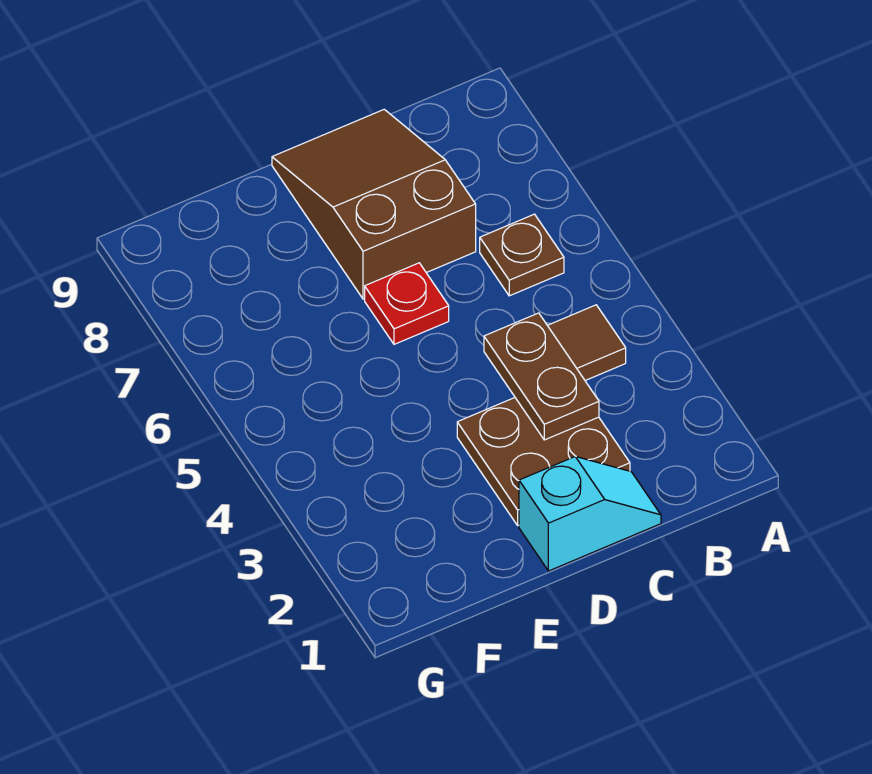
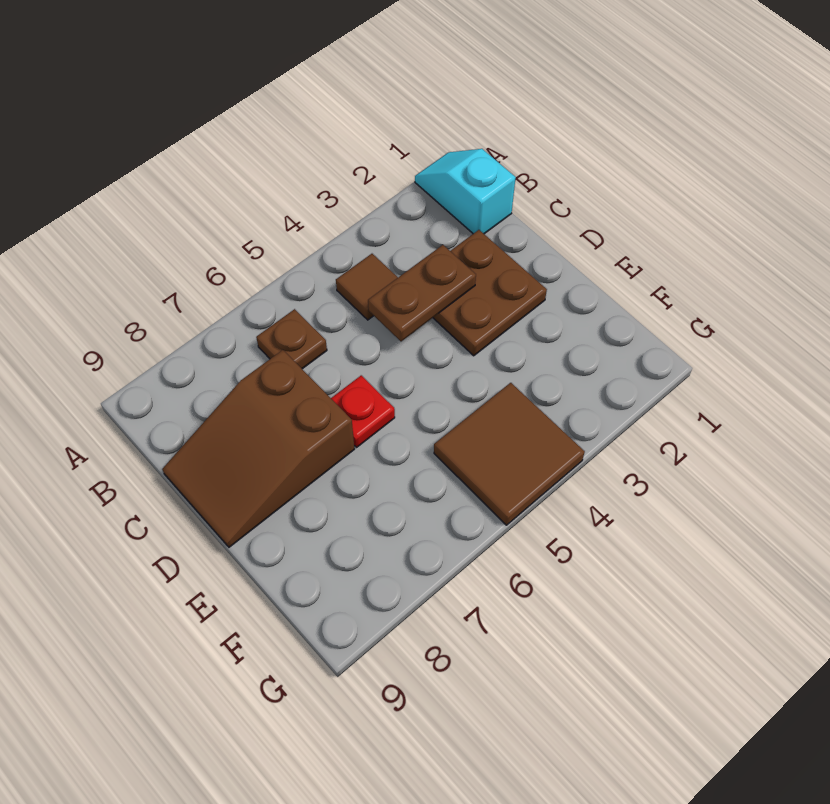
cyan 1x2 slope [519,457,661,571] -> cyan 1x2 slope moved to [415,149,516,234]
none -> brown 2x2 tile [434,383,585,525]

